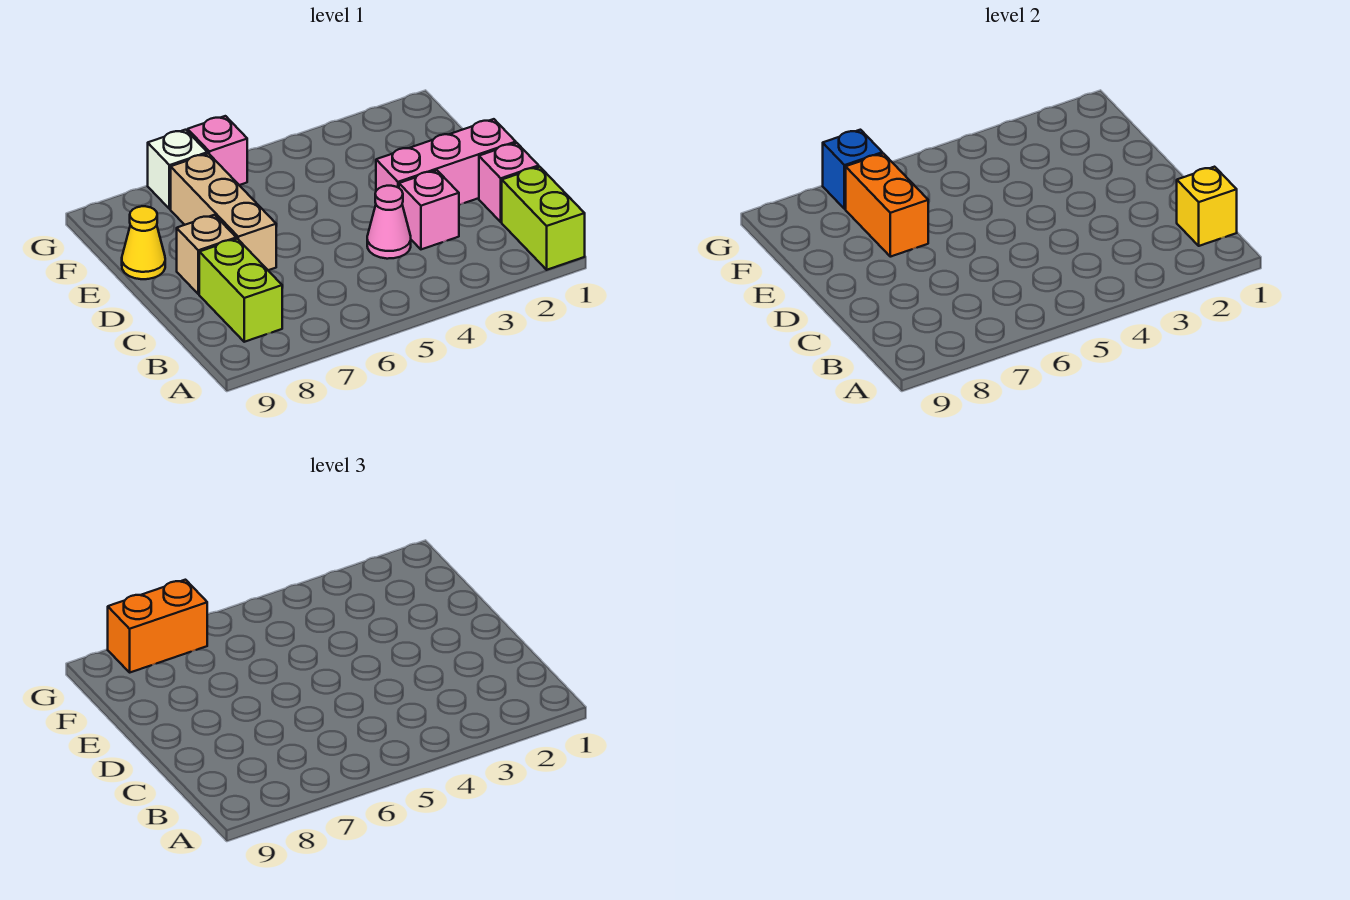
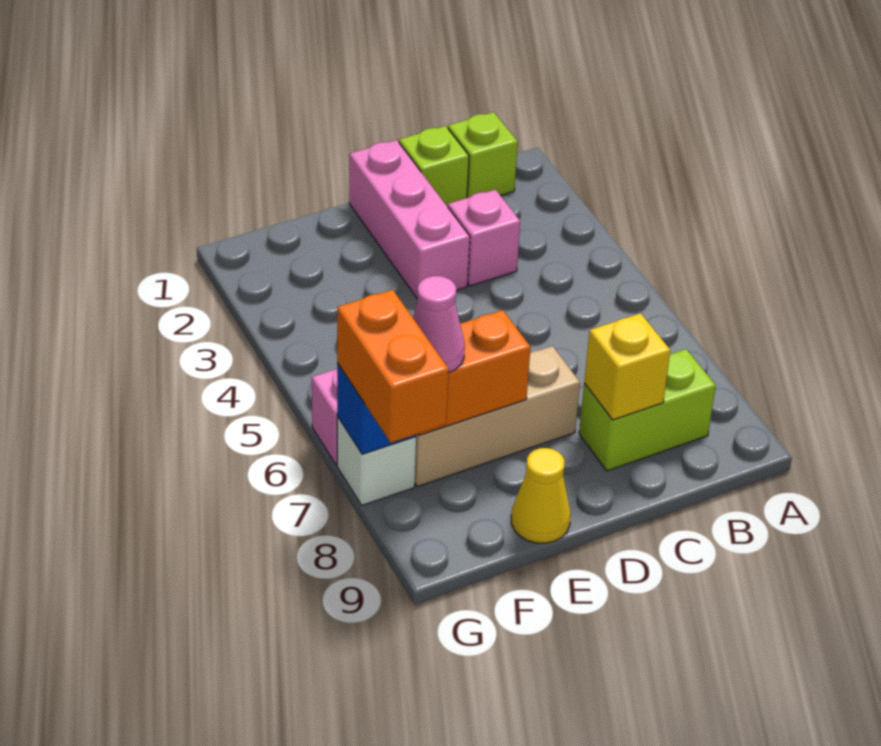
lime 1x2 brick [502,167,585,270] -> lime 1x1 brick [448,112,518,198]
yellow 1x1 brick [1177,167,1237,246] -> yellow 1x1 brick moved to [584,313,670,420]
pink 1x1 brick [479,143,539,222] -> lime 1x1 brick [399,126,469,207]
pink 1x1 cone [367,186,411,259] -> pink 1x1 cone moved to [413,276,465,372]
tan 1x1 brick [177,215,236,294] -> none

